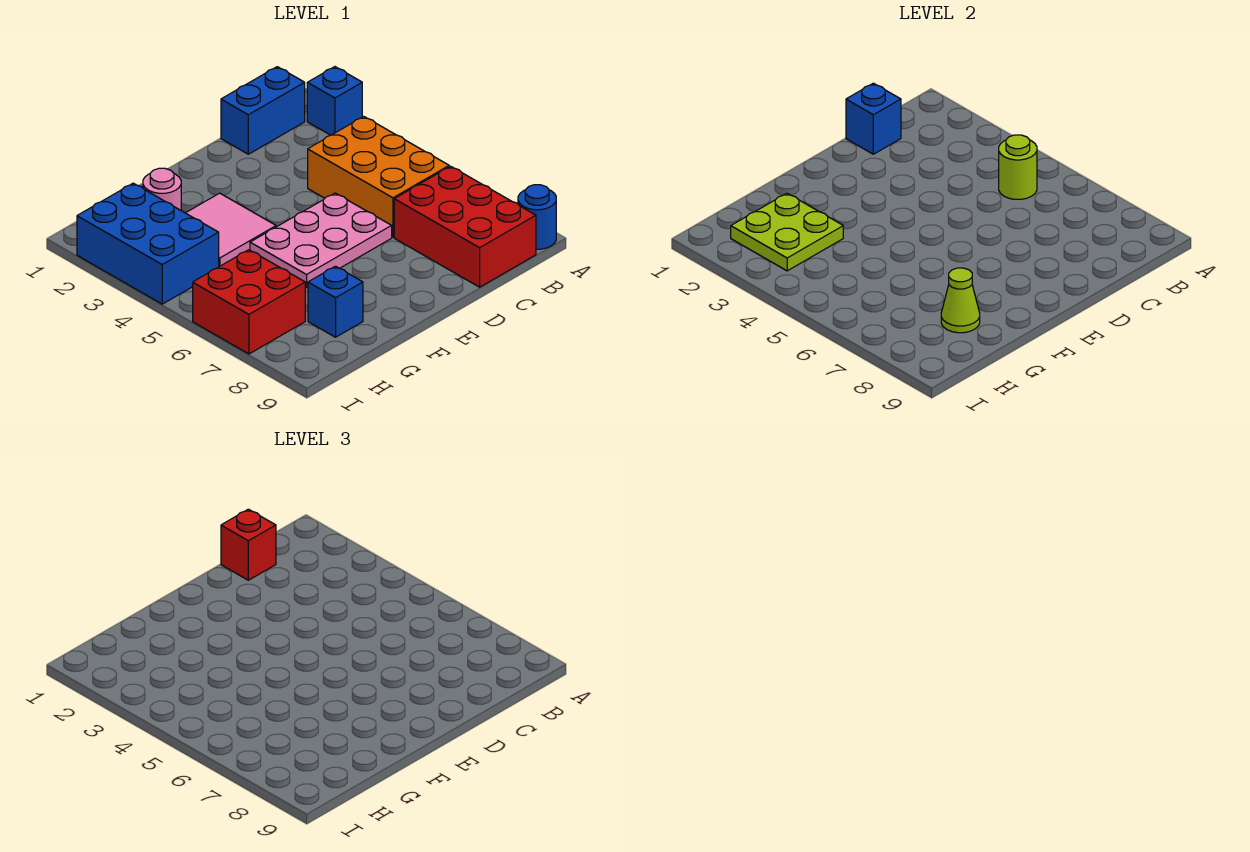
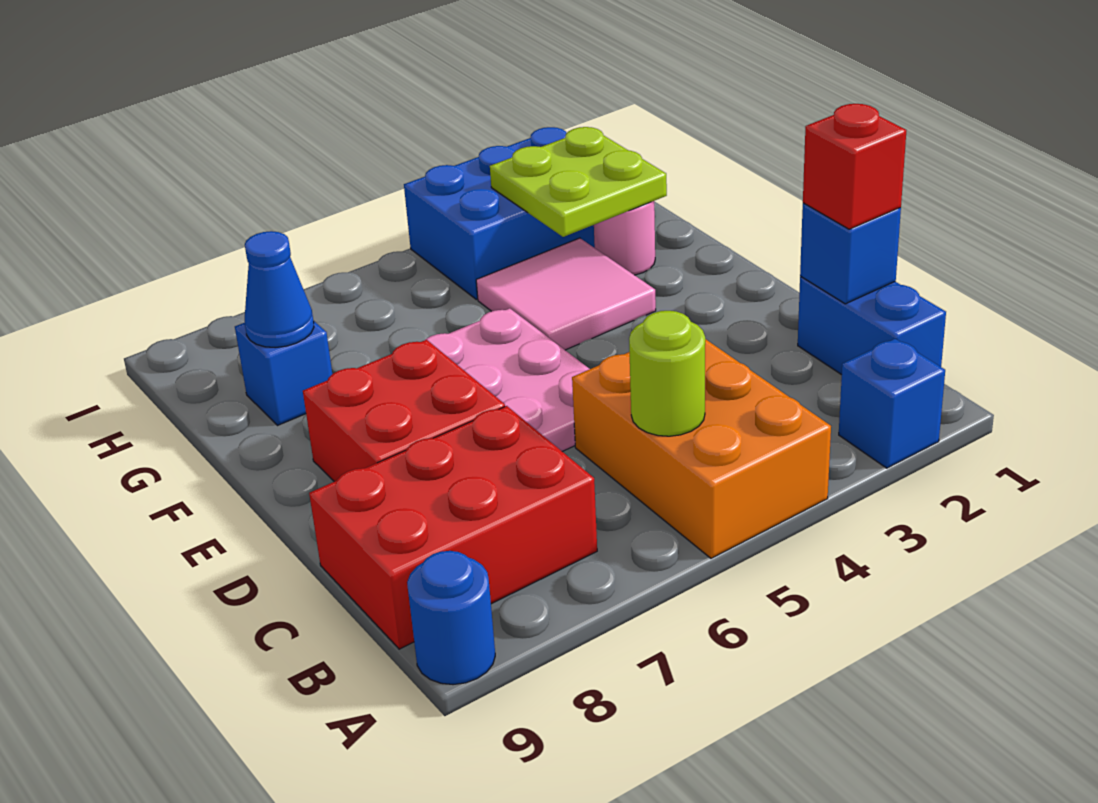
orange 2x3 brick [308,117,449,237] -> orange 2x3 brick turned to [572,339,831,558]
lime 1x1 cone [941,268,980,333] -> blue 1x1 cone [245,231,314,348]
red 2x2 brick [193,250,305,354] -> red 2x2 brick moved to [303,340,505,482]

